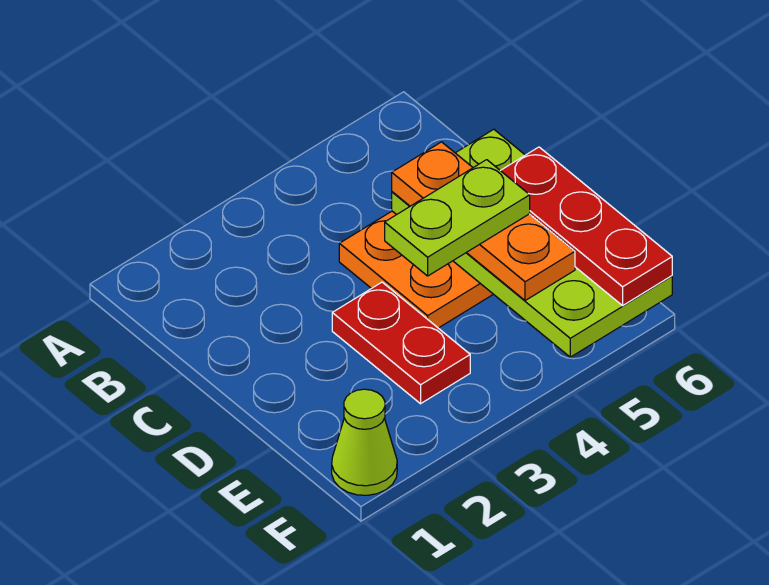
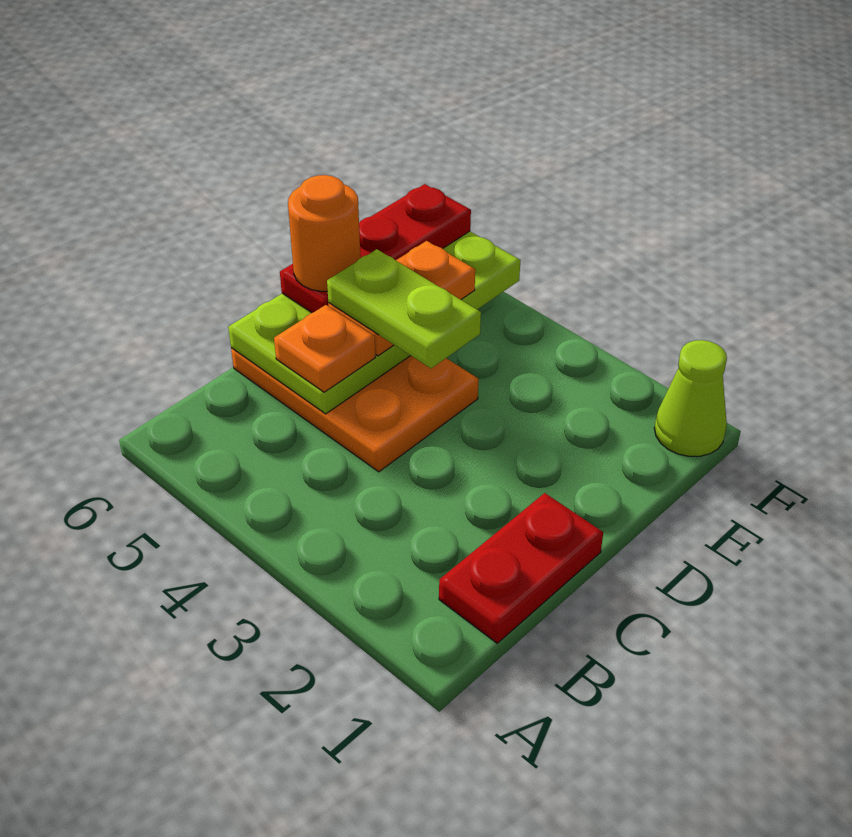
red 1x2 plate [332,282,470,404] -> red 1x2 plate moved to [439,493,603,643]
none -> orange 1x1 round brick [288,175,360,292]

